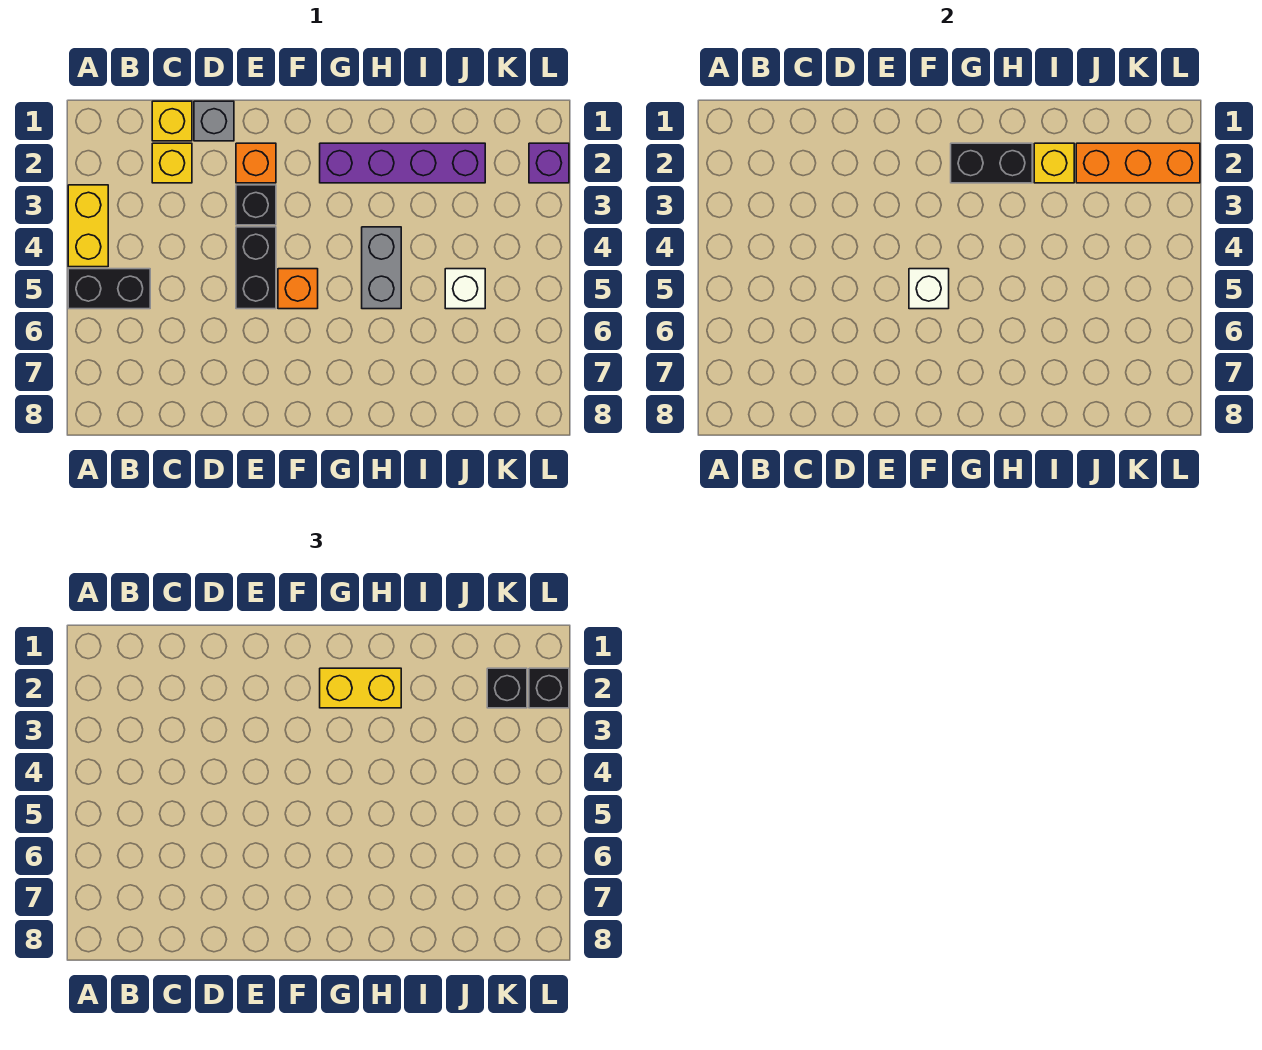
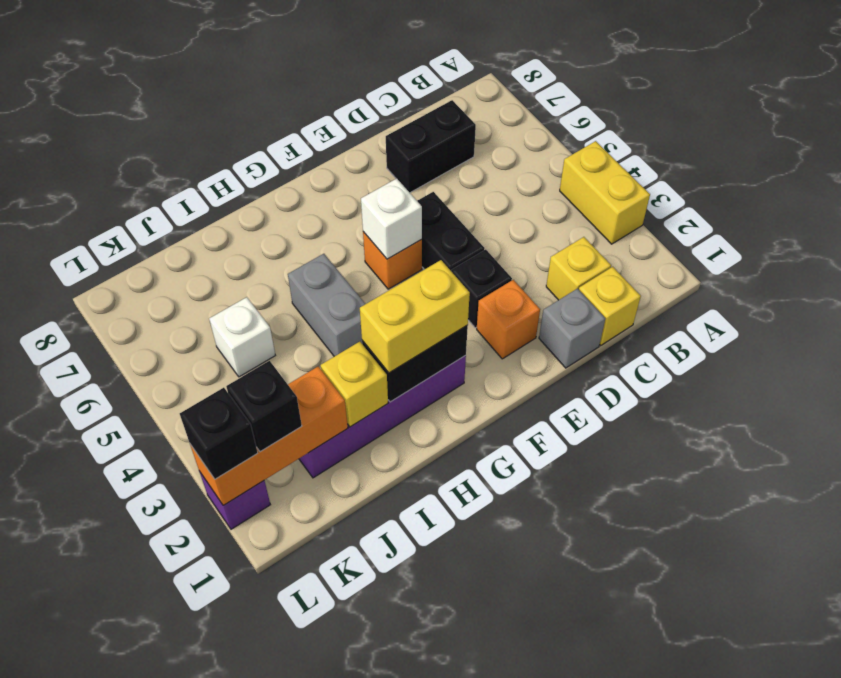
black 1x2 brick [68,269,150,309] -> black 1x2 brick moved to [386,100,476,193]

